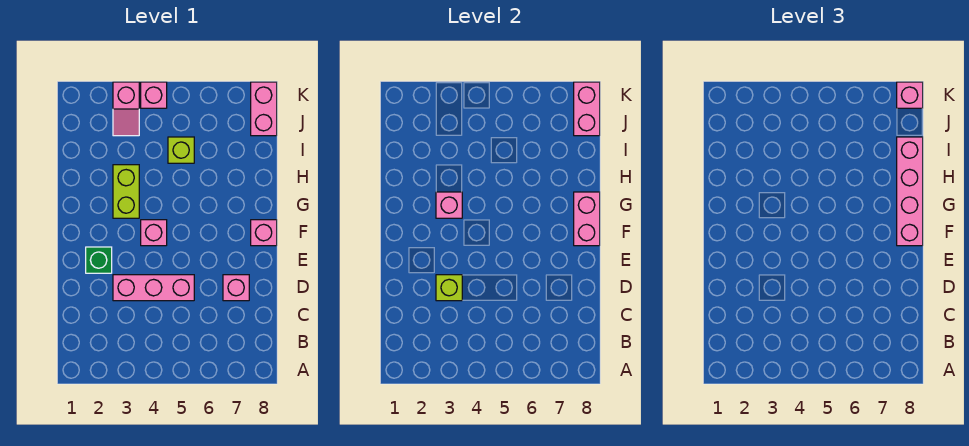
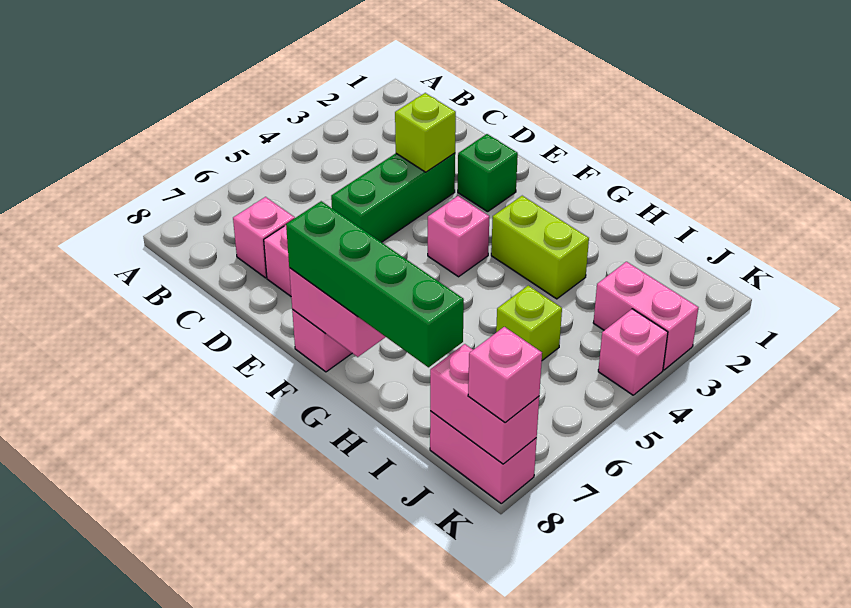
pink 1x3 brick [113,275,194,301] -> green 1x3 brick [331,153,455,242]
pink 1x4 brick [897,137,923,246] -> green 1x4 brick [286,201,464,367]
pink 1x1 brick [436,192,462,218] -> pink 1x1 brick moved to [233,197,295,278]
pink 1x2 slope [113,82,139,136] -> pink 1x2 brick [593,262,698,370]

